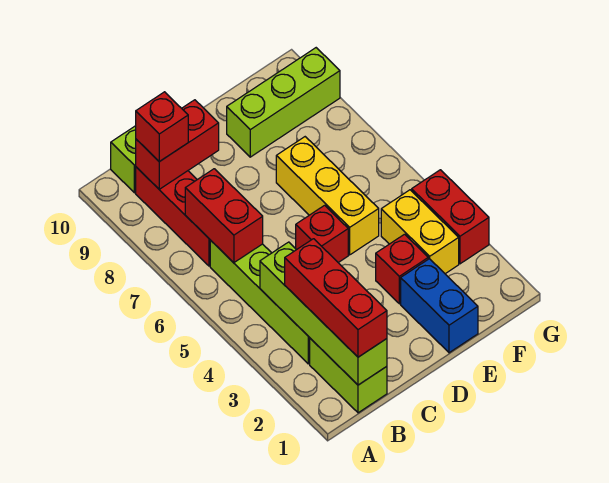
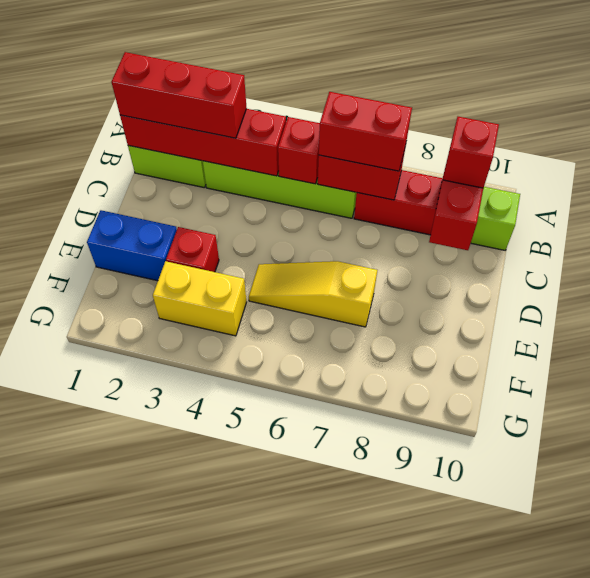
lime 1x4 brick [260,242,387,385] -> red 1x4 brick [120,109,286,176]
red 1x1 brick [296,205,348,263] -> red 1x1 brick moved to [278,117,320,184]
yellow 1x3 brick [276,137,379,255] -> yellow 1x3 slope [249,261,377,327]
lime 1x3 brick [227,48,340,157] -> none
red 1x2 brick [412,170,489,264] -> red 1x2 brick moved to [319,92,412,171]

